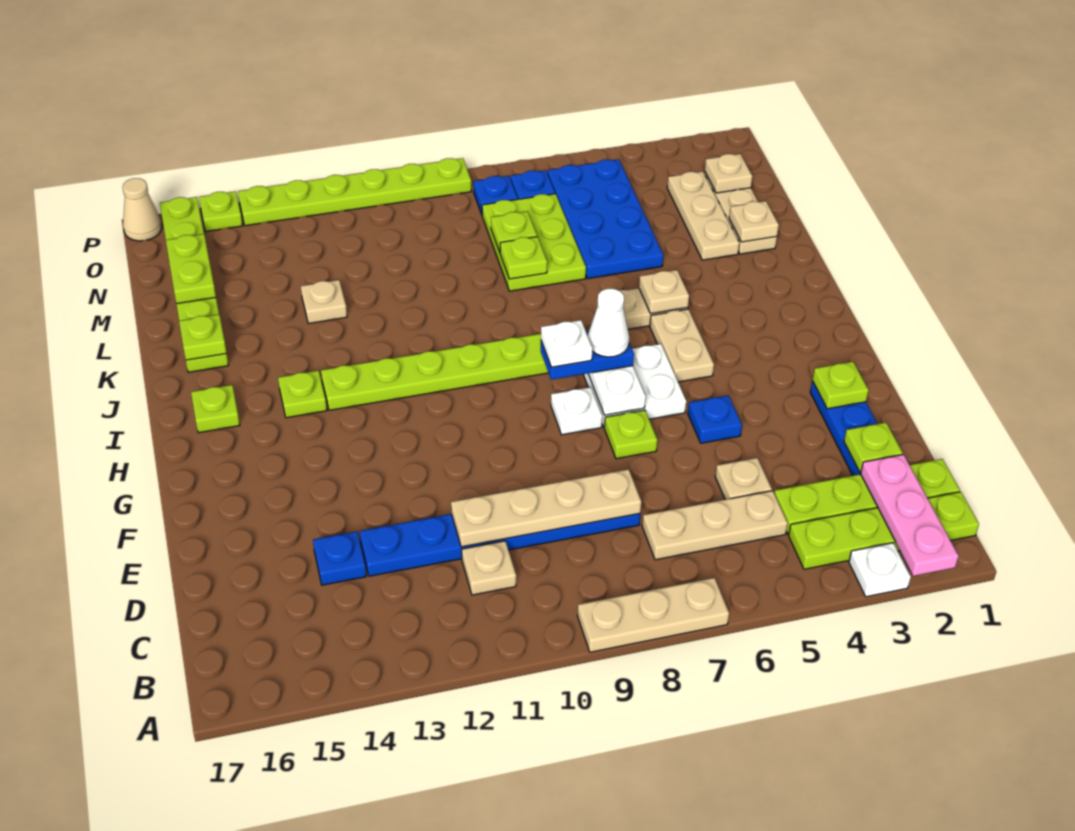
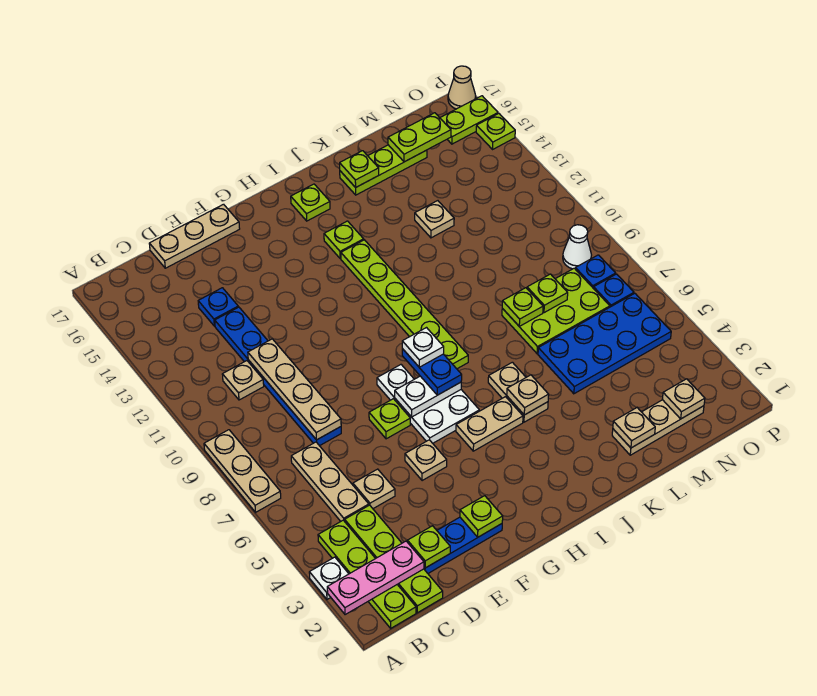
blue 1x1 plate [688,396,742,443] -> tan 1x1 plate [405,440,447,481]
white 1x1 cone [588,289,629,357] -> white 1x1 cone moved to [563,225,591,269]
tan 1x3 plate [667,172,739,260] -> tan 1x3 plate moved to [149,204,240,268]
lime 1x6 plate [238,158,471,226] -> none

